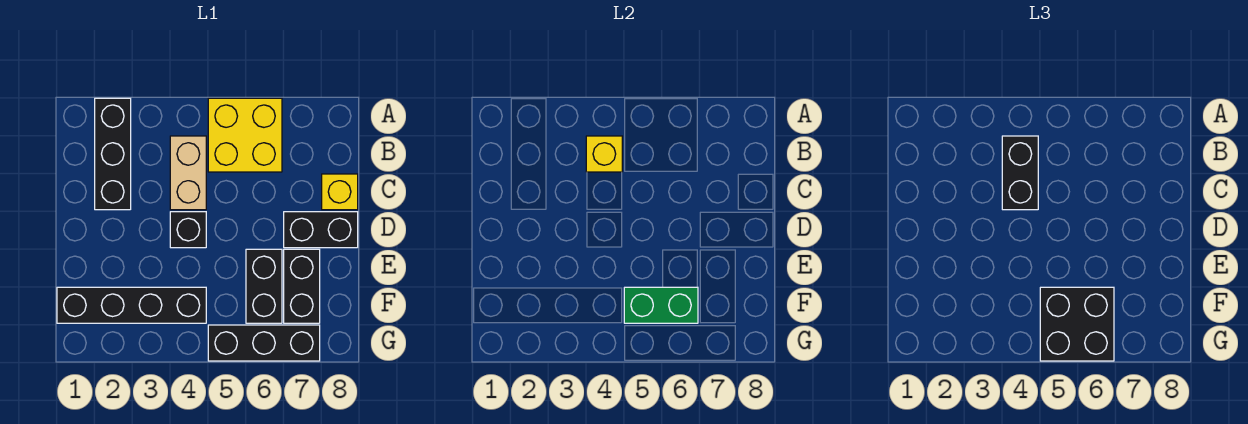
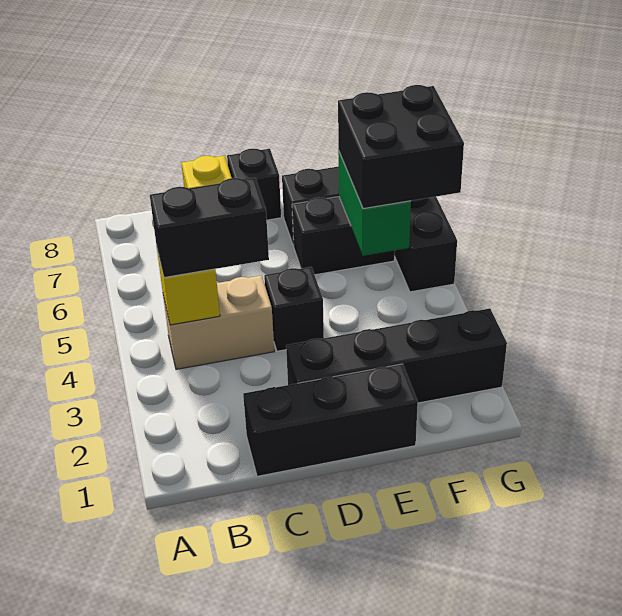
black 1x3 brick [95,98,131,210] -> black 1x3 brick moved to [243,364,418,476]
yellow 2x2 brick [208,98,282,172] -> none
black 1x2 brick [284,212,358,248] -> black 1x1 brick [227,149,281,220]
black 1x4 brick [57,287,206,323] -> black 1x4 brick turned to [286,308,507,403]

